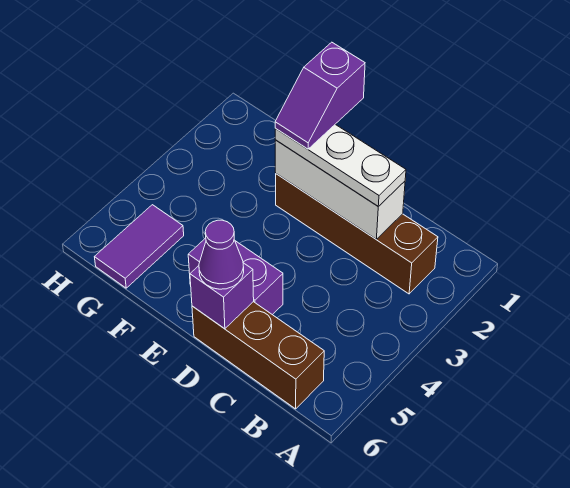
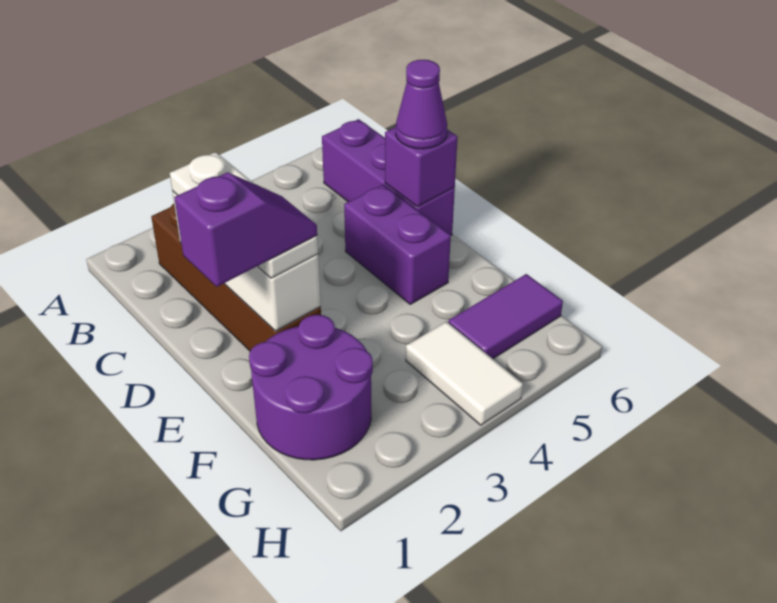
brown 1x3 brick [192,302,324,409] -> purple 1x3 brick [322,119,455,235]
none -> purple 2x2 round brick [249,315,373,460]
none -> white 1x2 tile [406,322,523,425]

